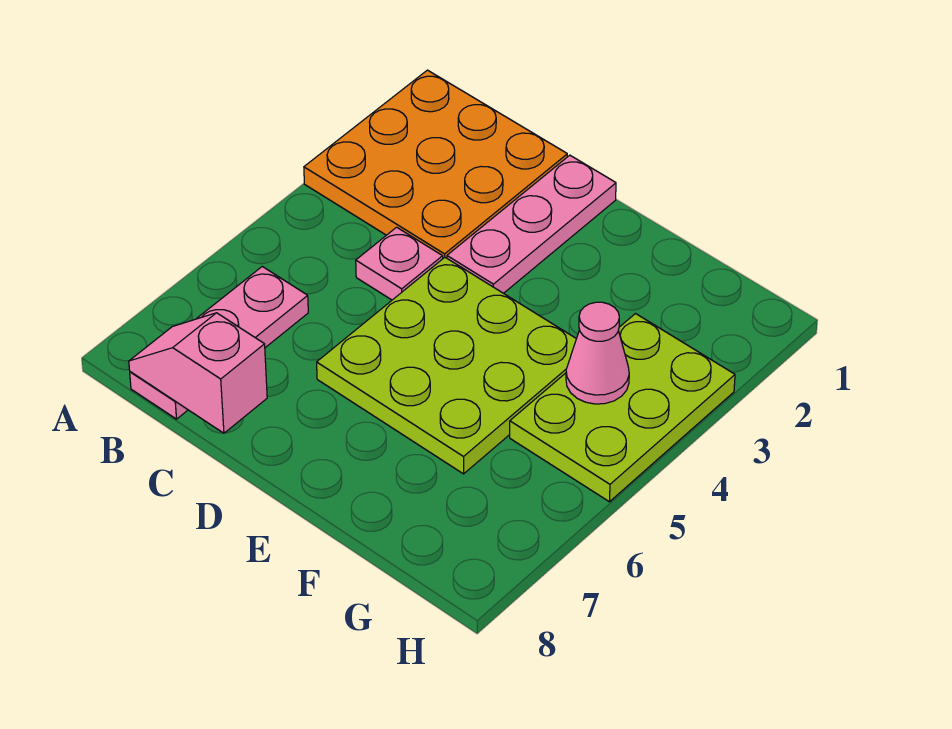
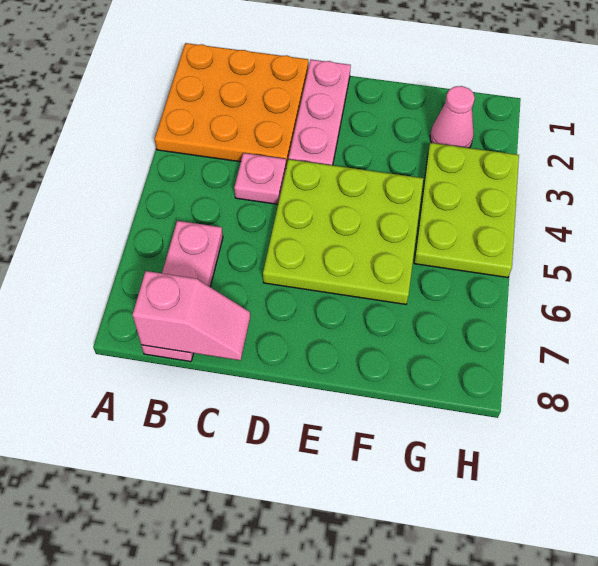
pink 1x2 slope [129,313,267,433] -> pink 1x2 slope turned to [132,271,250,360]
pink 1x1 cone [566,302,629,404] -> pink 1x1 cone moved to [430,86,475,148]

